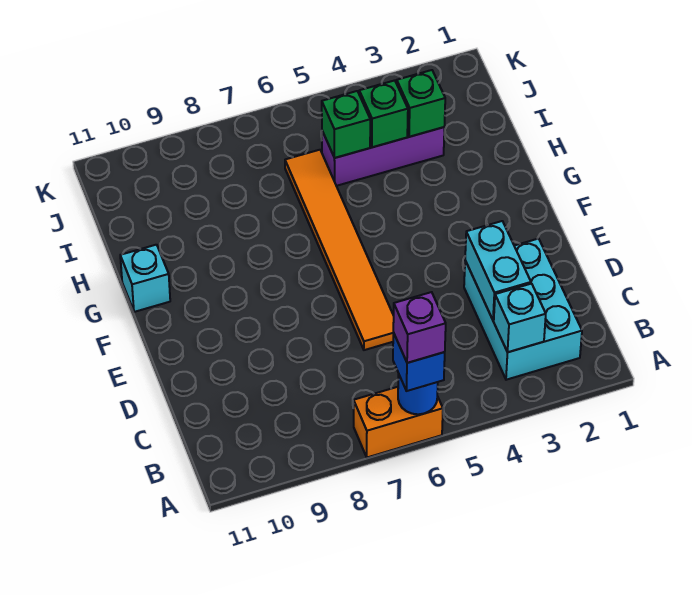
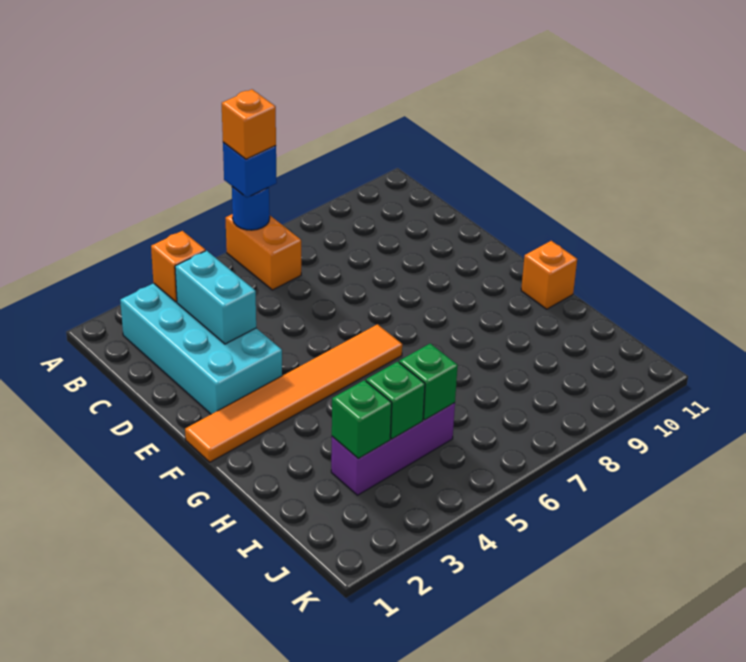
orange 1x2 brick [354,387,443,457] -> orange 1x2 brick turned to [225,214,301,290]
purple 1x1 brick [393,292,446,363] -> orange 1x1 brick [222,89,276,159]
cyan 2x3 brick [464,239,582,380] -> cyan 2x4 brick [120,283,282,414]
cyan 1x1 brick [494,284,546,352] -> orange 1x1 brick [151,231,205,302]
orange 1x6 tile [285,150,394,350] -> orange 1x6 tile turned to [185,324,402,462]
cyan 1x1 brick [120,245,170,312] -> orange 1x1 brick [521,241,577,309]

